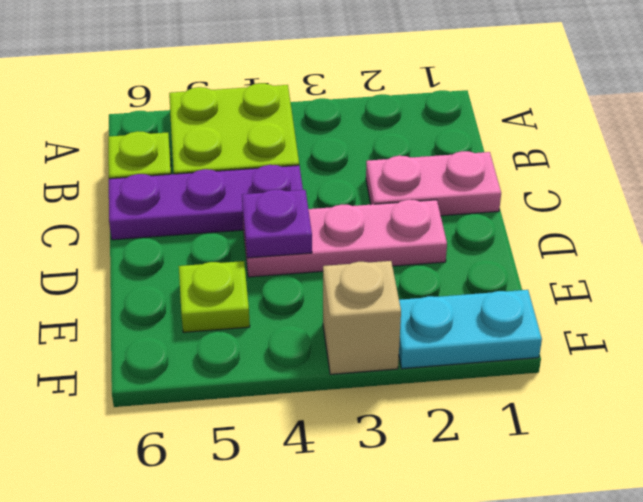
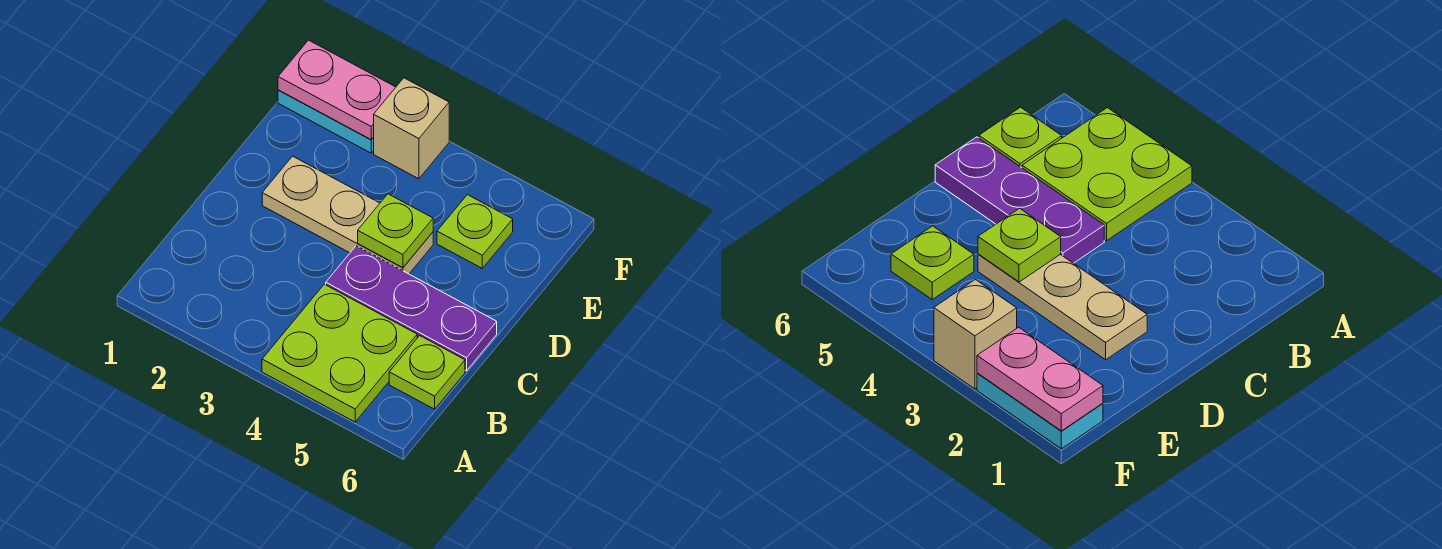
pink 1x2 plate [366,151,501,216] -> pink 1x2 plate moved to [278,40,396,140]
pink 1x3 plate [243,200,447,277] -> tan 1x3 plate [262,156,433,274]
purple 1x1 plate [242,190,312,258] -> lime 1x1 plate [358,194,433,268]

